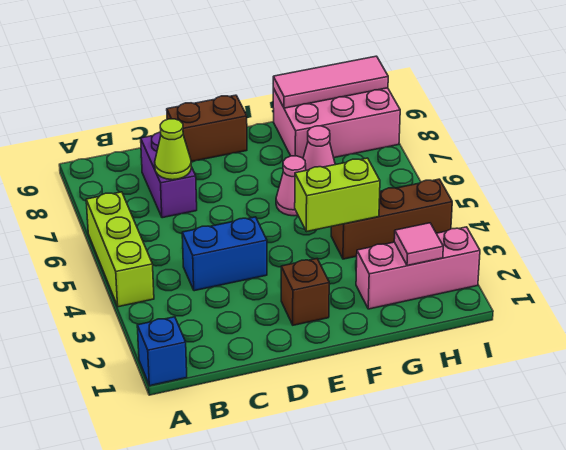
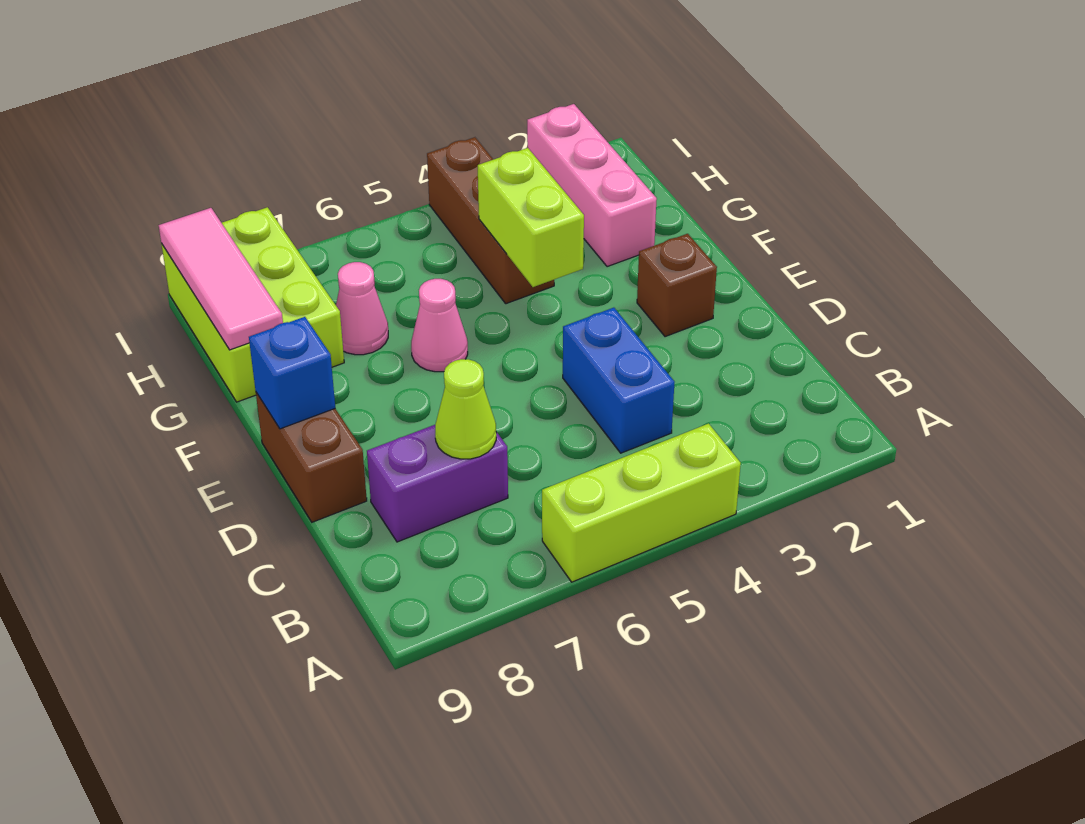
blue 1x1 brick [137,317,187,386] -> blue 1x1 brick moved to [249,317,335,429]
pink 2x3 brick [273,88,400,158] -> lime 2x3 brick [161,207,344,402]
pink 1x1 tile [394,223,443,266] -> none

